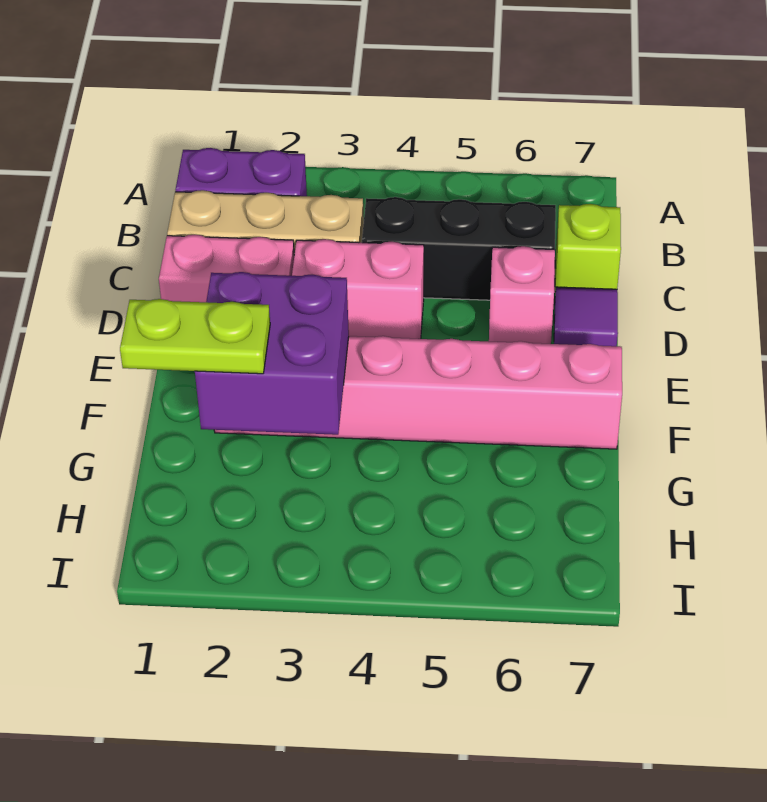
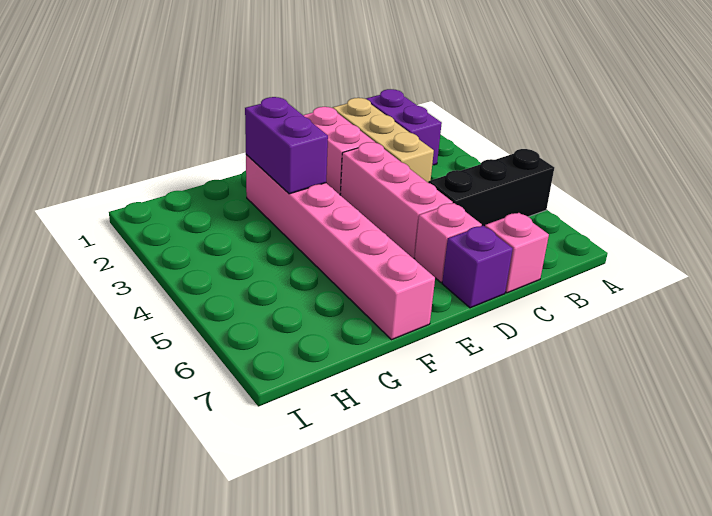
black 1x3 brick [362,197,556,300] -> black 1x3 brick turned to [428,149,554,226]
lime 1x1 brick [555,204,621,291] -> pink 1x1 brick [485,213,549,293]
pink 1x2 brick [292,239,424,339] -> pink 1x3 brick [340,142,453,258]
purple 1x1 tile [554,287,618,346] -> purple 1x1 brick [442,226,513,308]
purple 2x2 brick [195,272,349,435] -> purple 1x2 brick [245,97,328,194]
lime 1x2 plate [120,299,270,374] -> none

